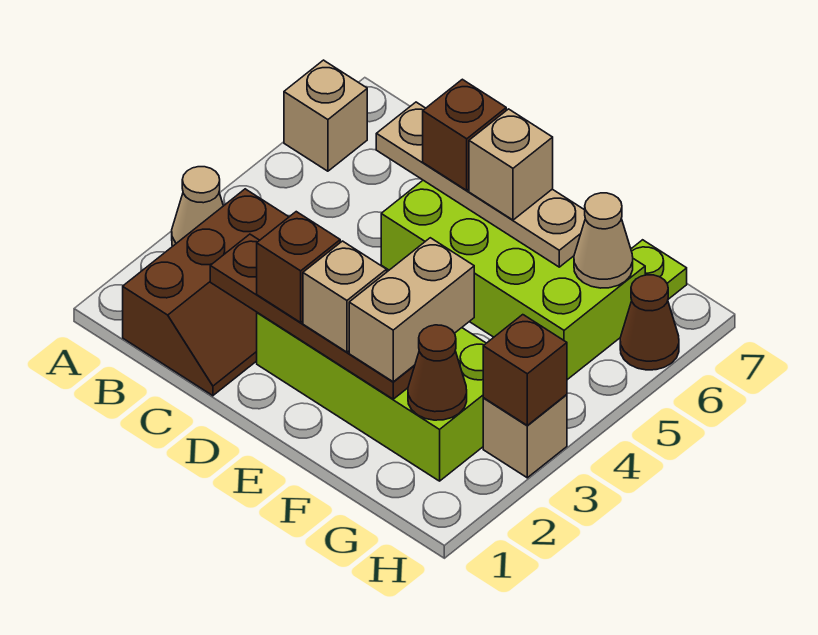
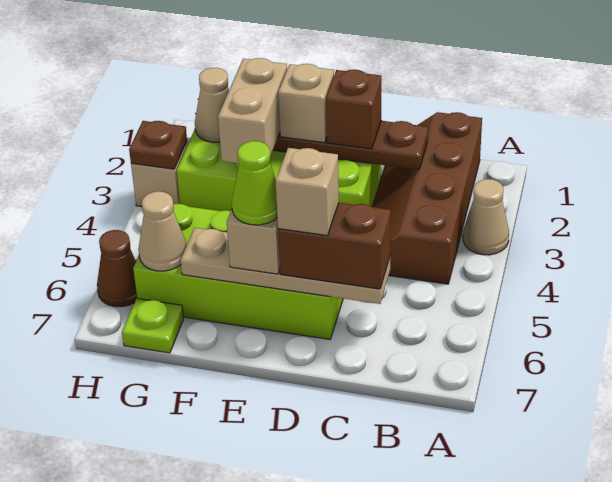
tan 1x1 brick [284,60,367,171] -> tan 1x1 brick moved to [276,148,339,235]
brown 2x3 slope [123,189,288,396] -> brown 2x4 slope [372,112,482,284]
brown 1x1 brick [423,79,506,190] -> brown 1x2 brick [278,203,391,289]
none -> lime 1x1 cone [232,141,277,225]
brown 1x1 cone [408,325,467,420] -> tan 1x1 cone [195,68,229,142]
brown 1x1 brick [483,315,567,425] -> brown 1x1 plate [129,121,187,169]

